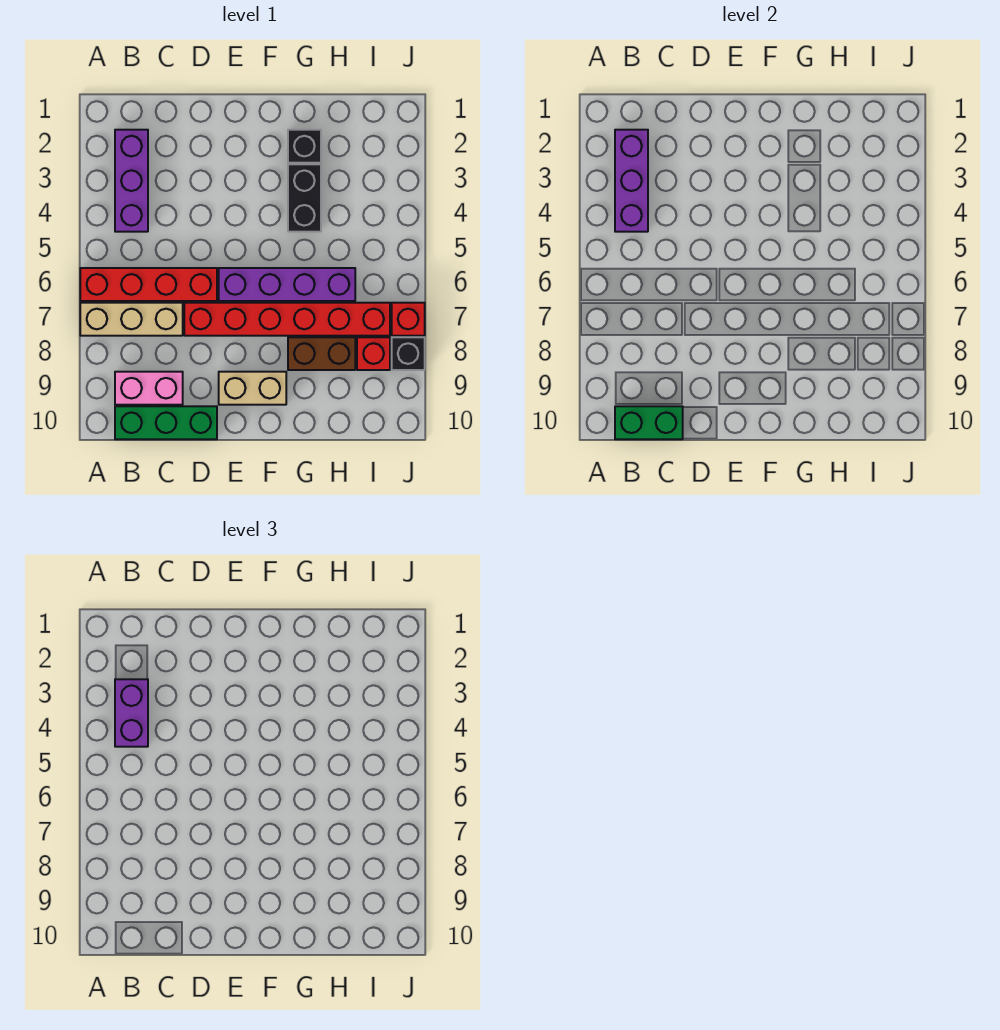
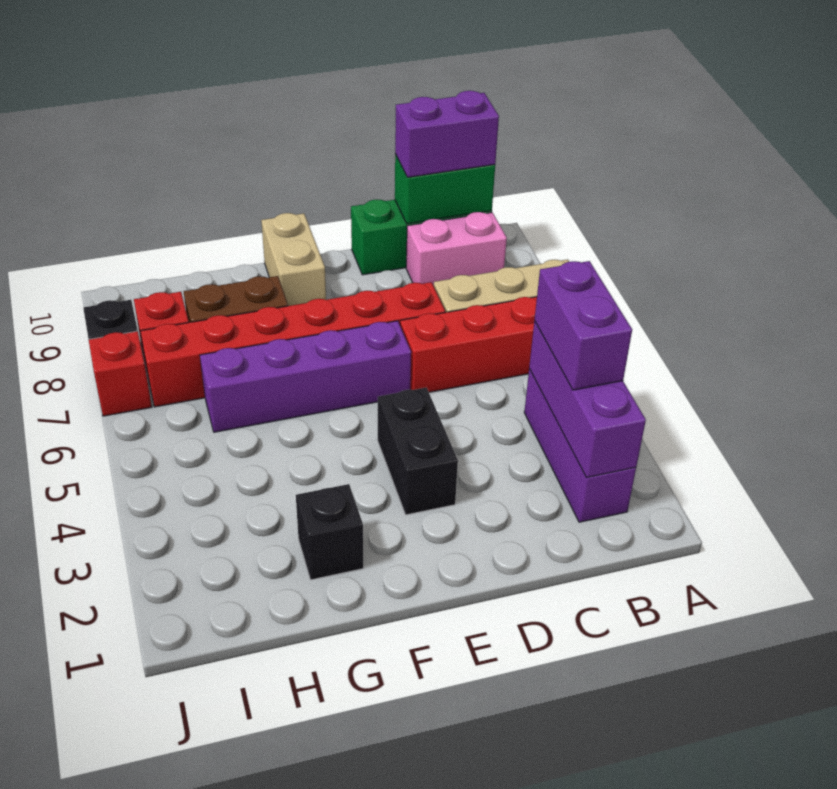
none -> purple 1x2 brick [395,91,499,177]
tan 1x2 brick [219,372,286,405] -> tan 1x2 brick turned to [261,213,326,306]
black 1x2 brick [288,164,321,232] -> black 1x2 brick moved to [378,388,458,515]

